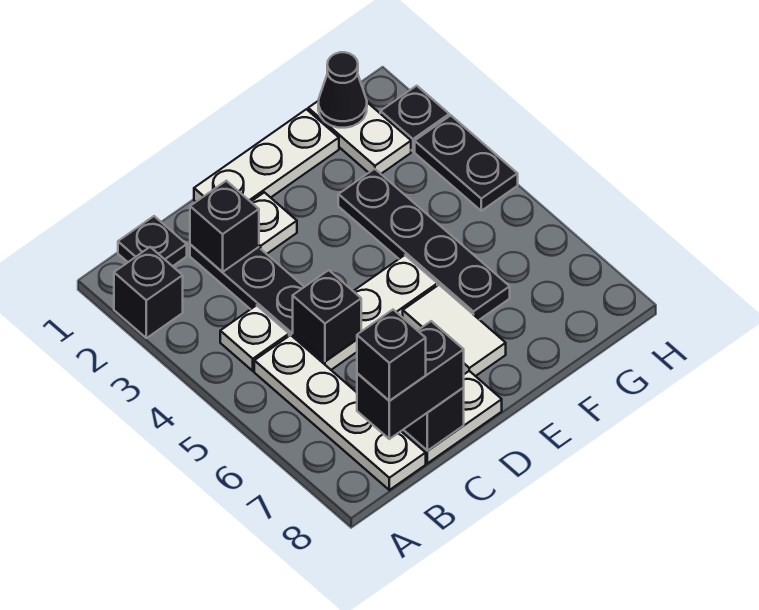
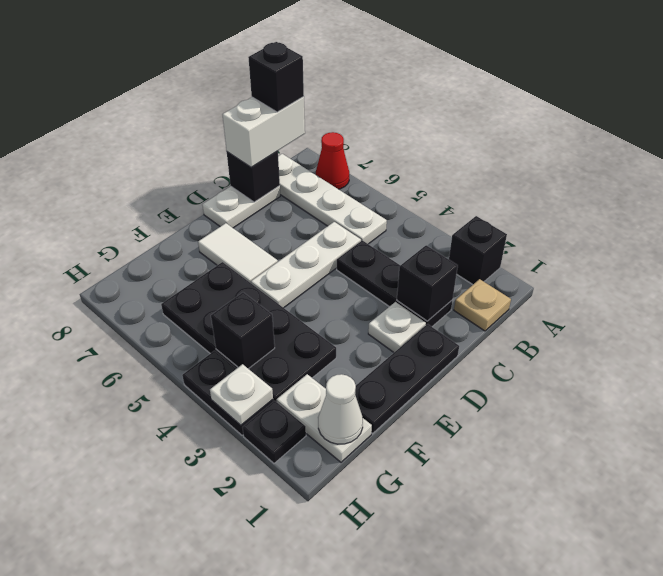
none -> red 1x1 cone [316,132,349,189]
black 1x1 plate [118,216,187,266] -> tan 1x1 plate [454,279,511,331]
white 1x1 plate [220,305,289,371] -> white 1x1 plate moved to [210,364,273,425]
black 1x2 brick [357,321,464,439] -> white 1x2 brick [222,97,305,167]
black 1x1 brick [293,270,361,361] -> black 1x1 brick moved to [211,292,275,369]
white 1x3 plate [194,109,339,202] -> black 1x3 plate [355,324,459,433]
black 1x4 plate [338,169,510,320] -> black 2x4 plate [161,262,336,402]
black 1x1 cone [318,52,367,128] -> white 1x1 cone [318,374,363,444]

